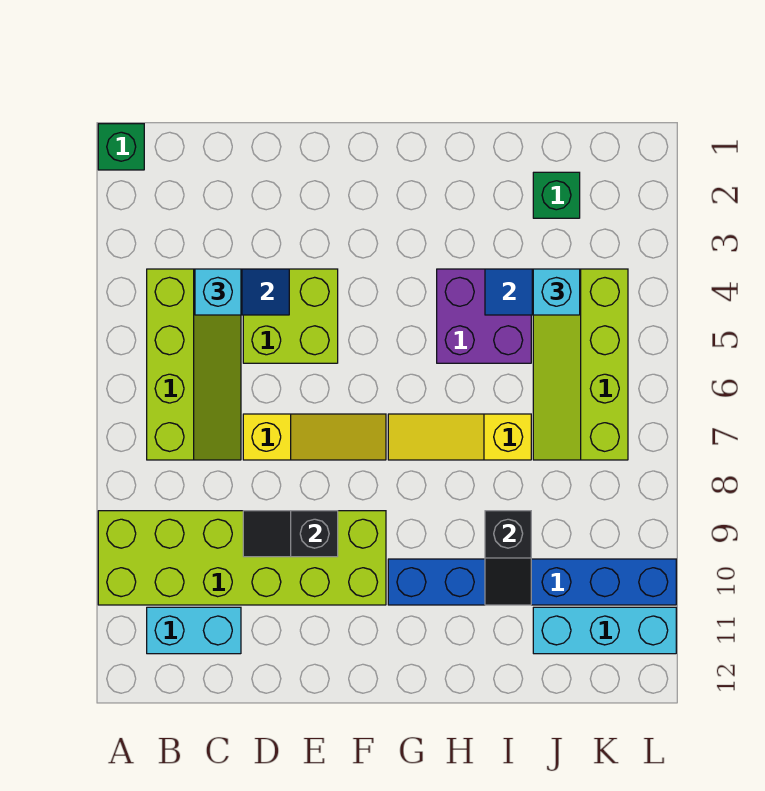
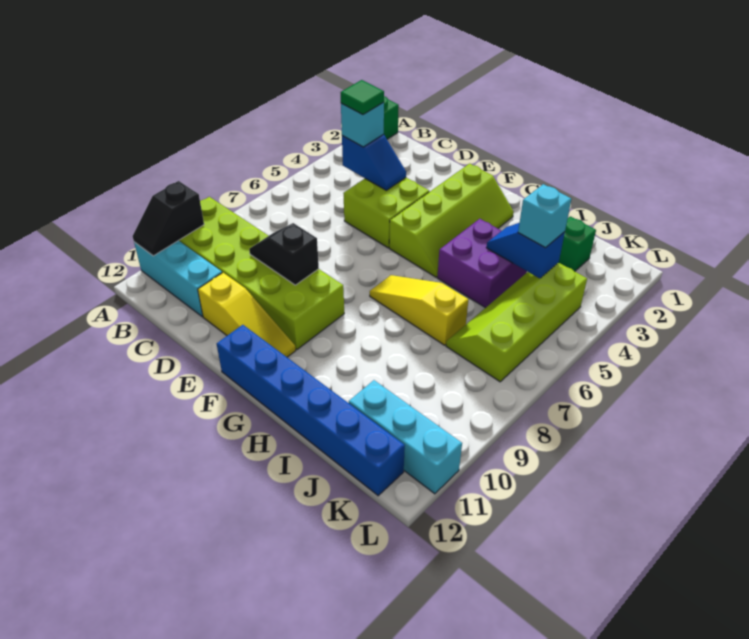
lime 2x4 slope [147,269,241,460] -> lime 2x4 slope moved to [389,164,514,277]
cyan 1x2 brick [147,607,241,654] -> cyan 1x3 brick [134,241,222,317]
none -> green 1x1 tile [341,80,384,115]
yellow 1x3 slope [243,414,386,460] -> yellow 1x3 slope moved to [198,273,296,357]
blue 1x6 brick [388,559,676,605] -> blue 1x6 brick moved to [217,325,405,496]
black 1x2 slope [485,511,531,605] -> black 1x2 slope moved to [133,181,204,256]

